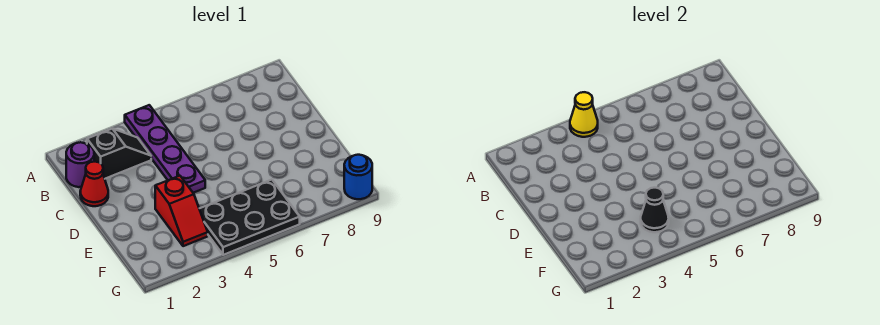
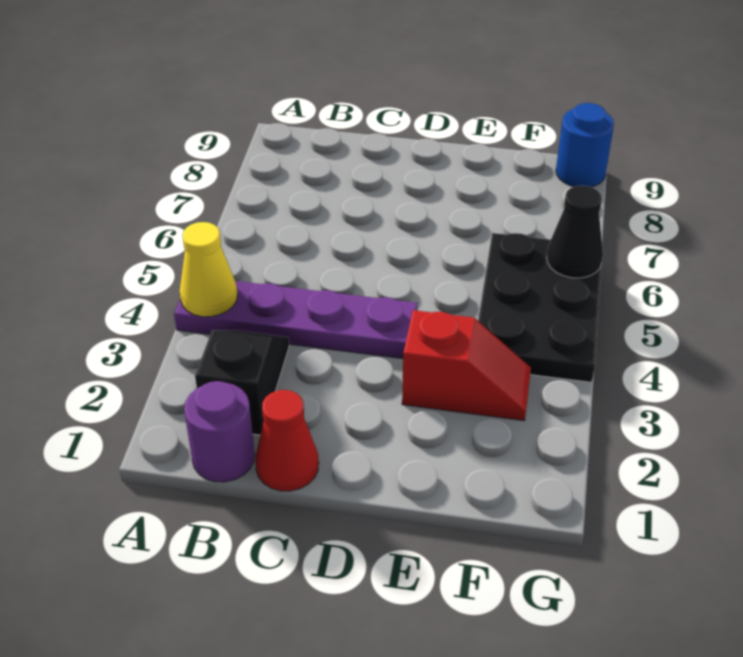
black 1x1 cone [641,188,669,232] -> black 1x1 cone moved to [547,185,603,278]

